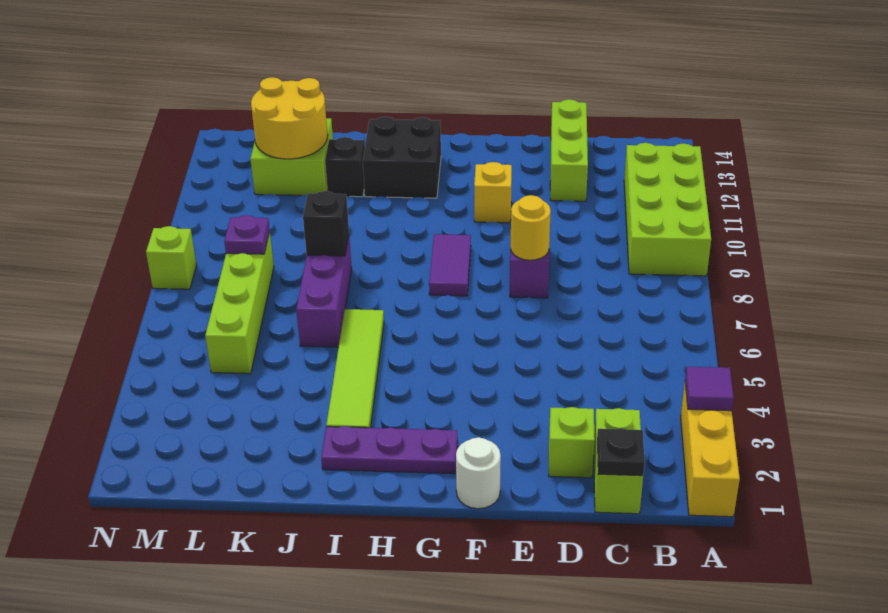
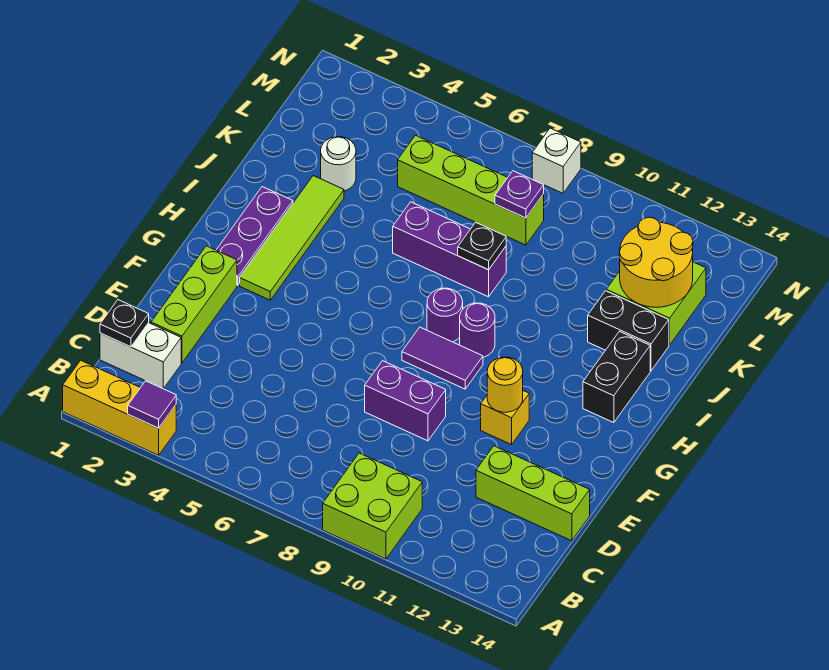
lime 2x4 brick [624,143,711,276] -> lime 2x2 brick [323,453,422,559]
lime 1x2 brick [594,408,643,514] -> white 1x2 brick [100,323,181,389]
lime 1x1 brick [549,407,595,478] -> lime 1x3 brick [151,246,237,363]
yellow 1x1 round brick [511,195,551,260] -> yellow 1x1 round brick moved to [487,357,523,412]
white 1x1 round brick [456,437,501,509] -> white 1x1 round brick moved to [321,137,356,191]
none -> purple 1x1 round brick [427,288,463,342]
none -> purple 1x1 round brick [460,303,495,357]
black 2x2 brick [363,117,441,198] -> black 1x2 brick [583,331,650,423]
lime 1x4 tile [326,309,384,428] -> lime 1x4 tile turned to [240,176,344,300]
black 1x1 brick [303,191,349,256] -> black 1x1 plate [458,222,506,270]
black 1x1 brick [325,137,365,197] -> black 1x2 brick [588,291,669,371]
lime 1x1 brick [146,226,197,289] -> white 1x1 brick [532,128,581,193]

